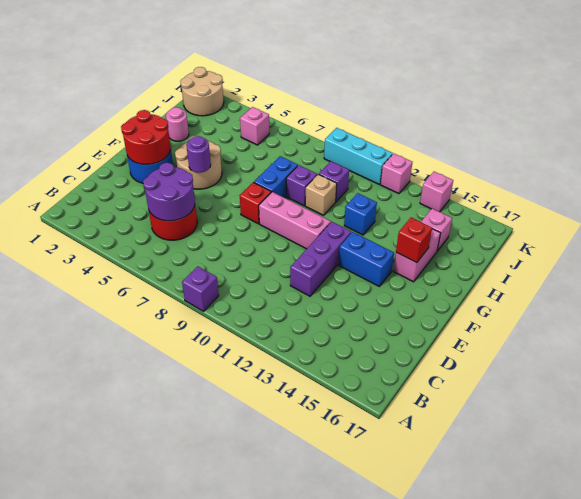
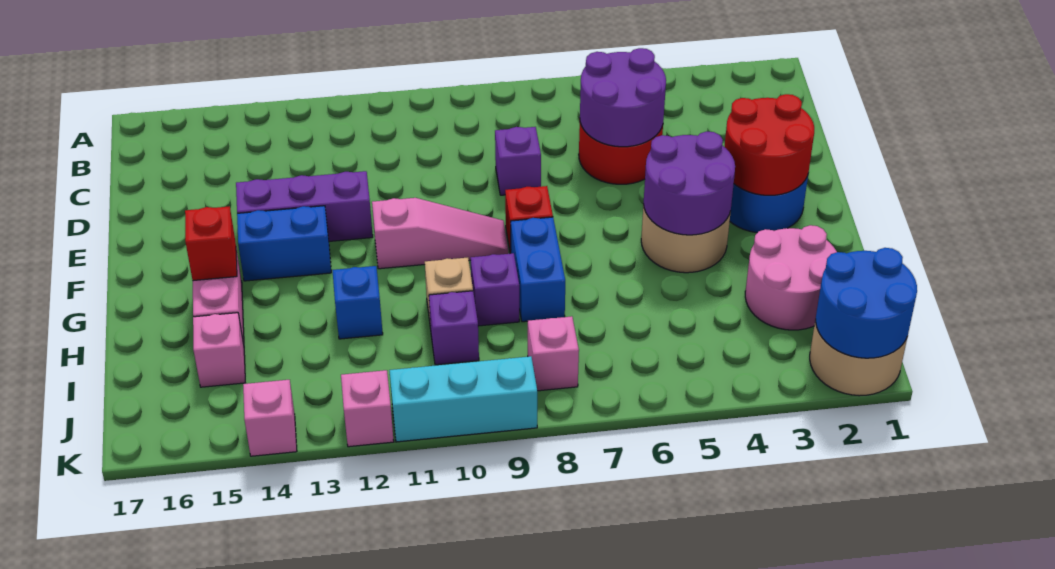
purple 1x1 brick [182,266,219,311] -> purple 1x1 brick moved to [495,127,541,195]
purple 1x3 brick [290,222,351,296] -> purple 1x3 brick turned to [236,171,373,241]
purple 1x1 round brick [186,136,211,173] -> purple 2x2 round brick [644,132,735,235]
pink 1x3 brick [259,192,331,249] -> pink 1x3 slope [372,198,509,269]
pink 1x1 round brick [166,107,189,141] -> pink 2x2 round brick [745,225,837,330]
none -> blue 2x2 round brick [816,248,917,358]
pink 1x1 brick [240,107,269,145] -> pink 1x1 brick moved to [528,316,579,391]

